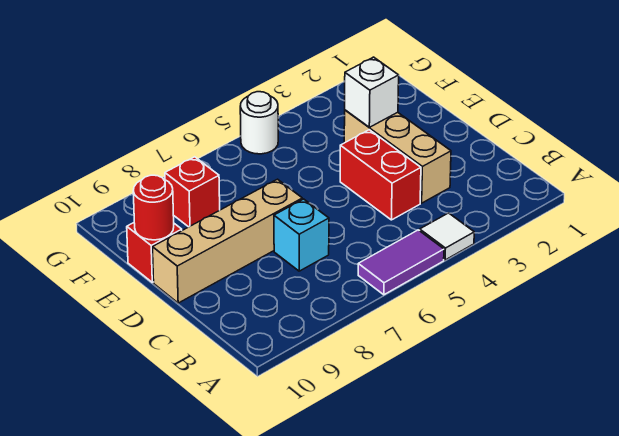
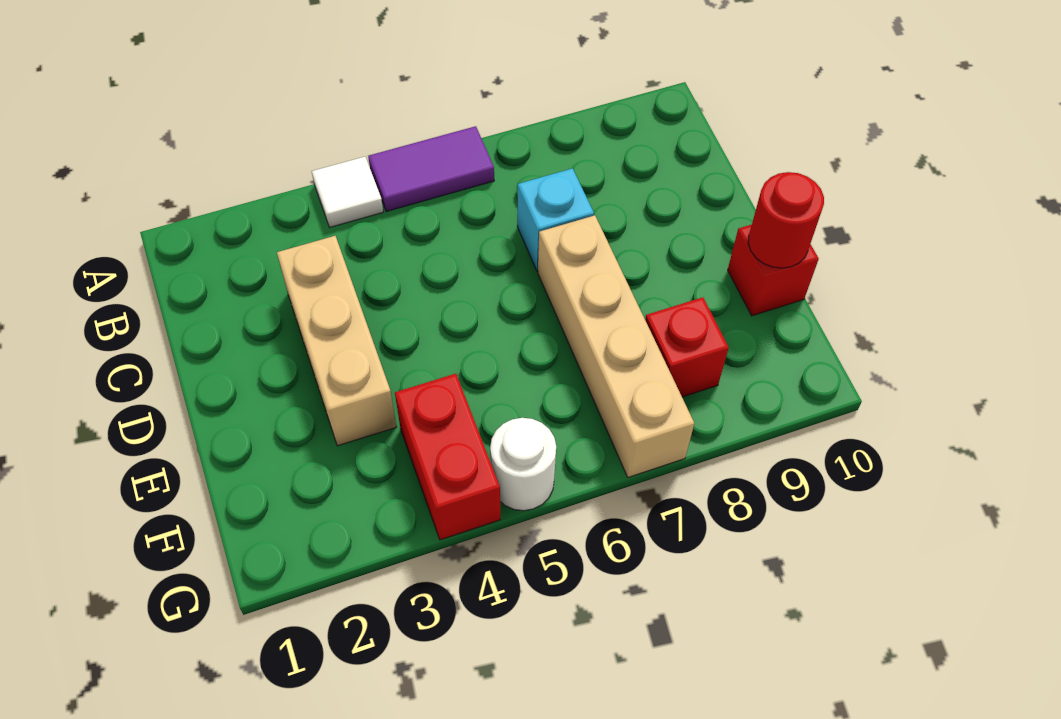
red 1x2 brick [340,130,421,220] -> red 1x2 brick moved to [395,374,500,540]
tan 1x4 brick [153,179,302,303] -> tan 1x4 brick turned to [538,215,694,477]
white 1x1 brick [345,57,399,127] -> none

